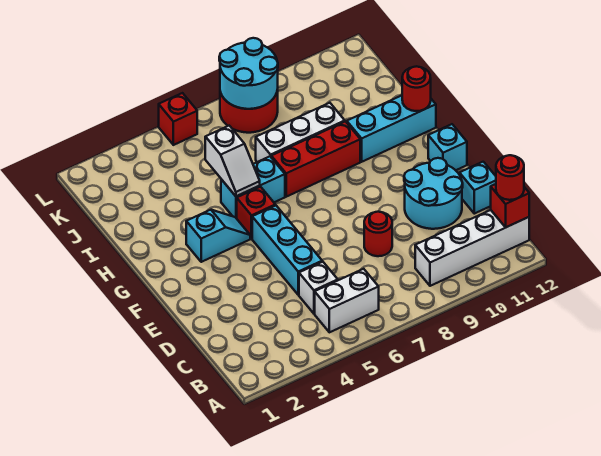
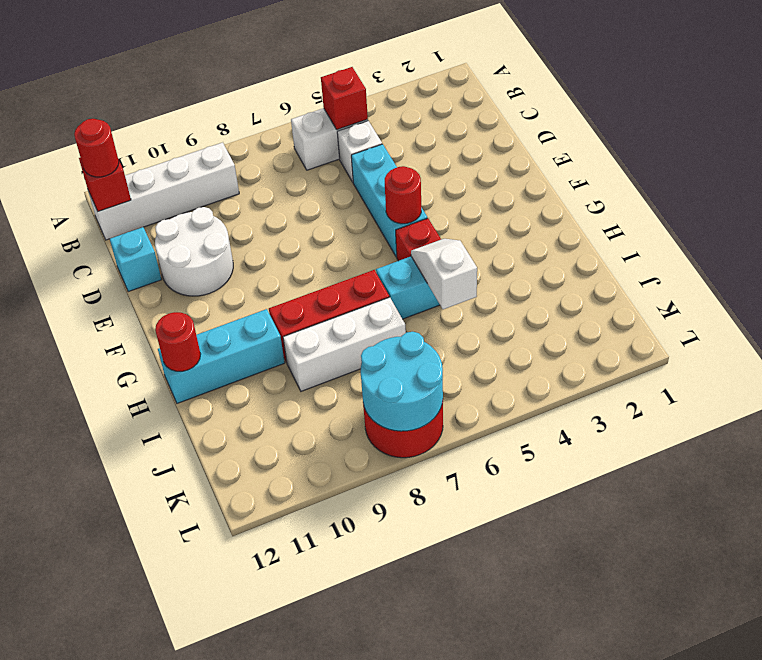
red 1x1 round brick [364,212,392,256] -> red 1x1 round brick moved to [385,166,421,224]
cyan 2x2 round brick [404,158,463,229] -> white 2x2 round brick [155,207,233,296]
cyan 1x1 brick [428,124,467,170] -> none
cyan 1x2 slope [186,210,250,262] -> none
red 1x1 brick [159,93,197,145] -> red 1x1 brick moved to [321,67,368,130]

